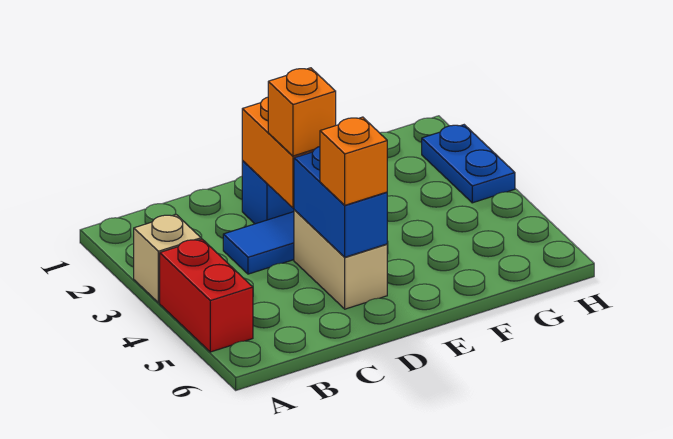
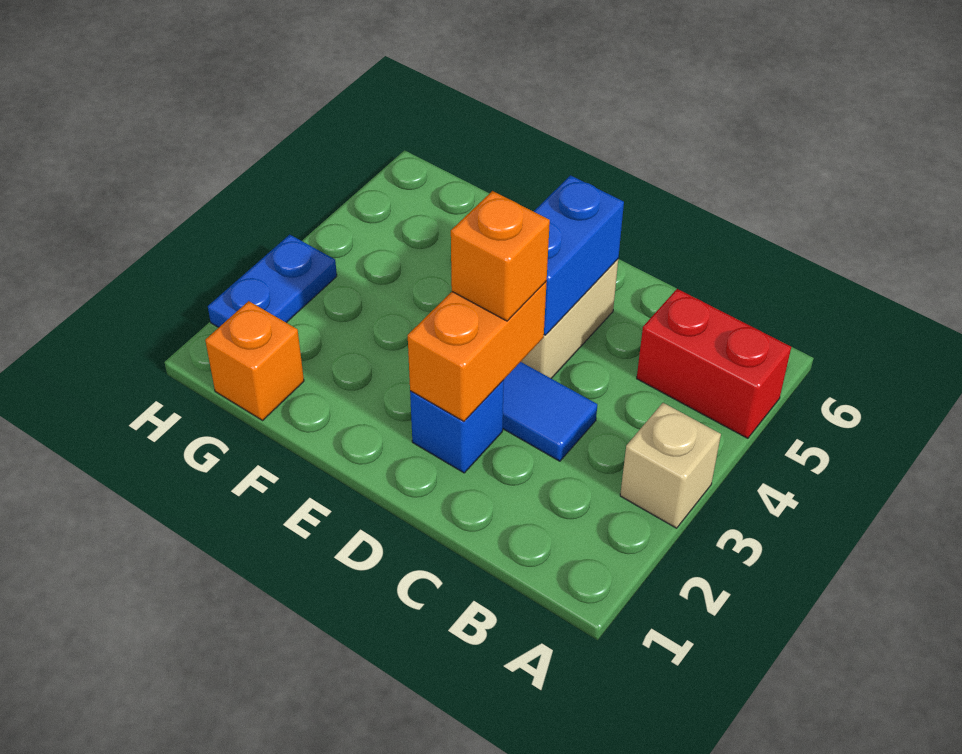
red 1x2 brick [160,239,253,352] -> red 1x2 brick turned to [637,289,791,438]
orange 1x1 brick [320,117,387,205] -> orange 1x1 brick moved to [205,301,304,420]

